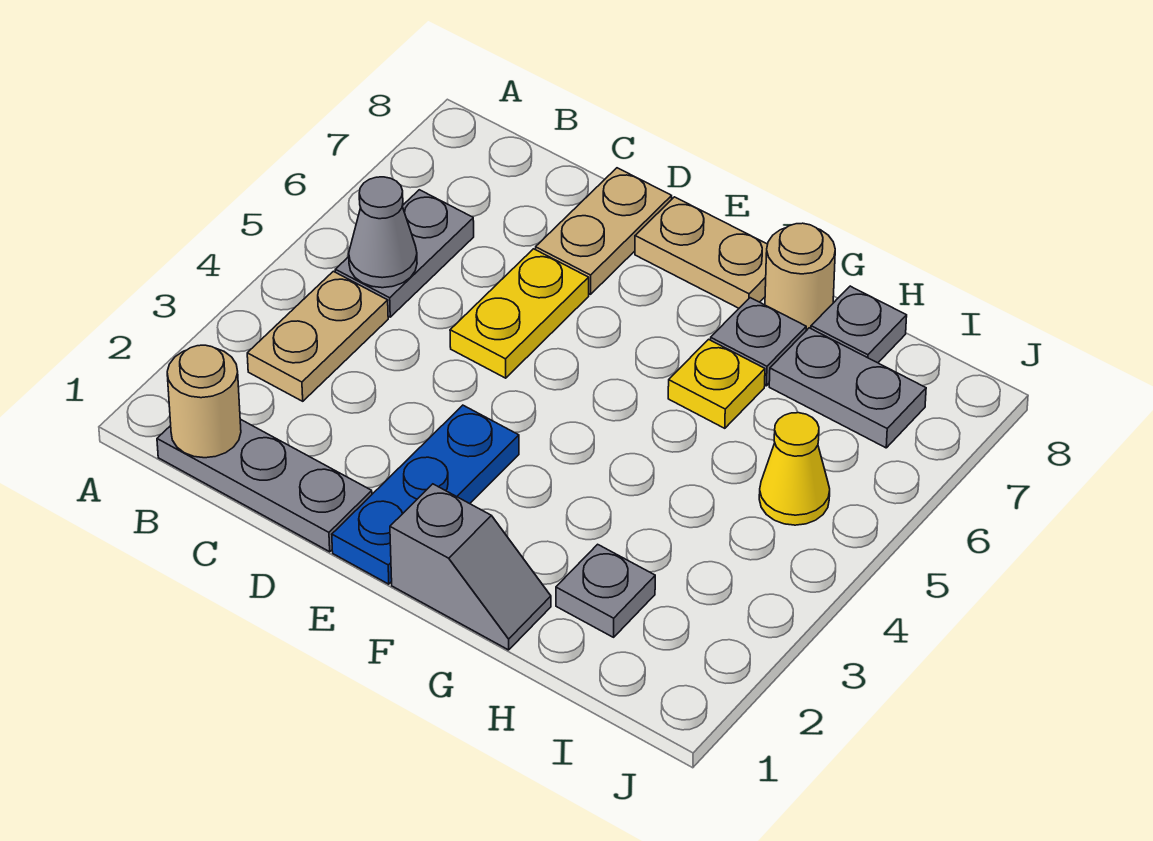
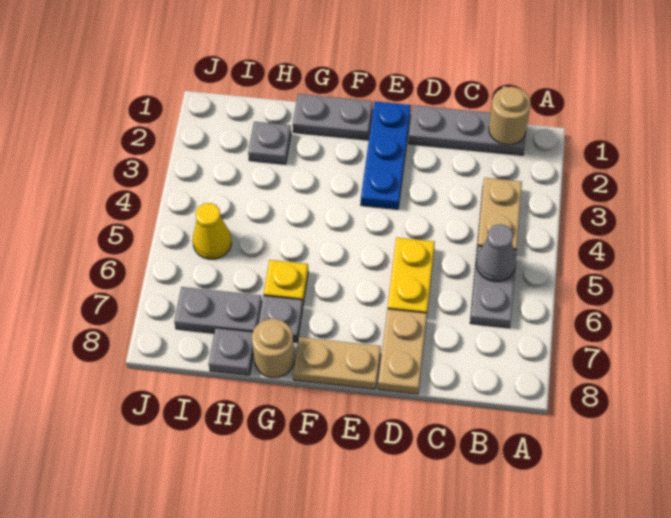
grey 1x2 slope [390,484,551,650] -> grey 1x2 plate [293,94,372,140]

